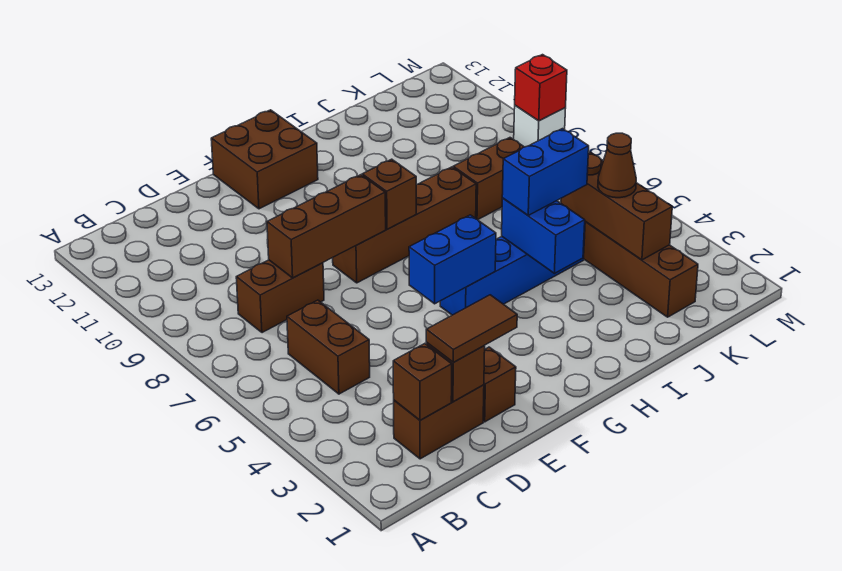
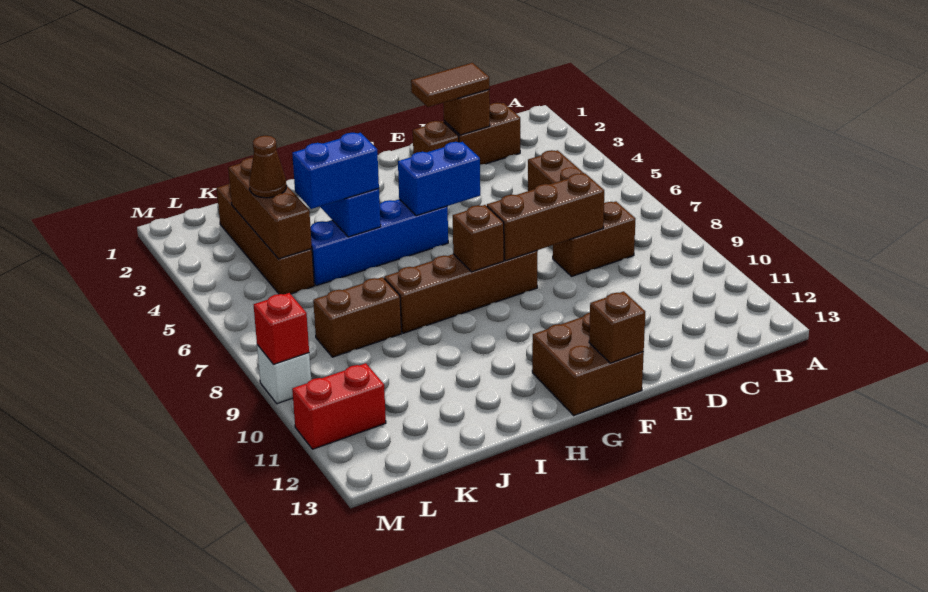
brown 1x1 brick [393,344,452,420] -> brown 1x1 brick moved to [589,291,645,363]
none -> red 1x2 brick [292,363,386,449]

